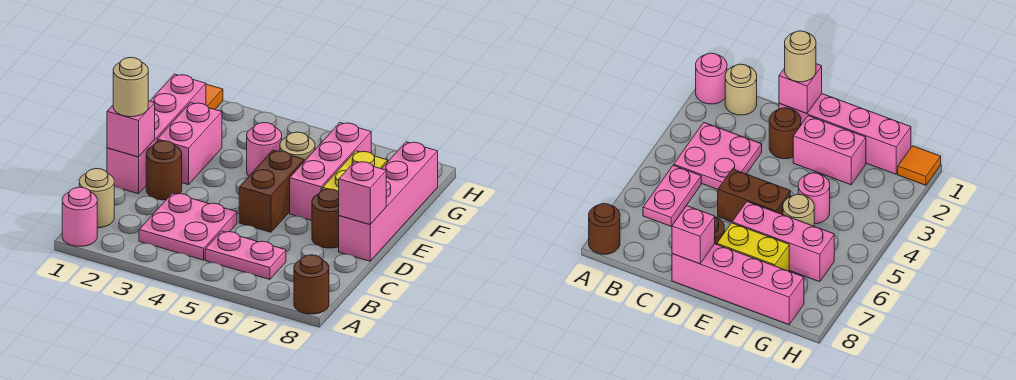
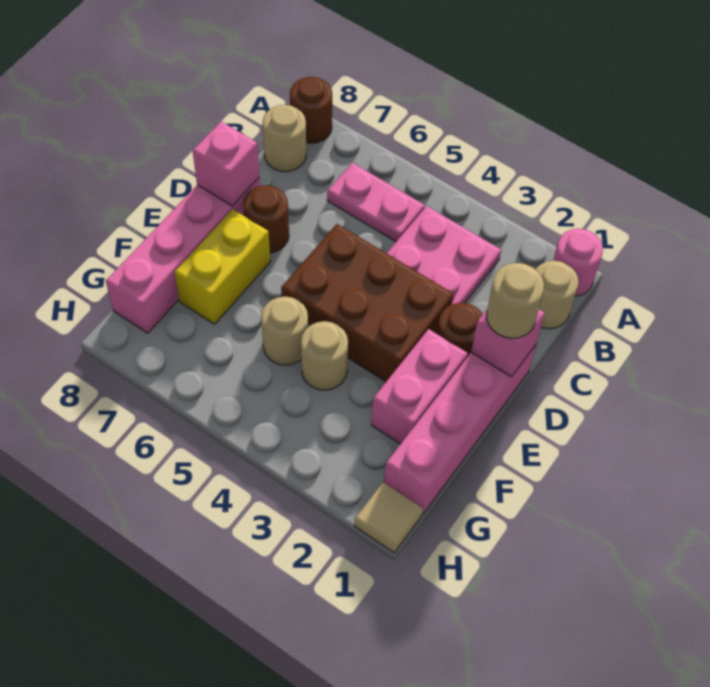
none -> tan 1x1 round brick [263,105,306,172]
brown 1x2 brick [239,150,304,232] -> brown 2x3 brick [281,224,453,382]
pink 1x3 brick [290,123,371,221] -> none
pink 1x1 round brick [247,123,282,176] -> tan 1x1 round brick [301,321,348,390]
orange 1x1 tile [206,84,223,110] -> tan 1x1 tile [355,482,423,553]

